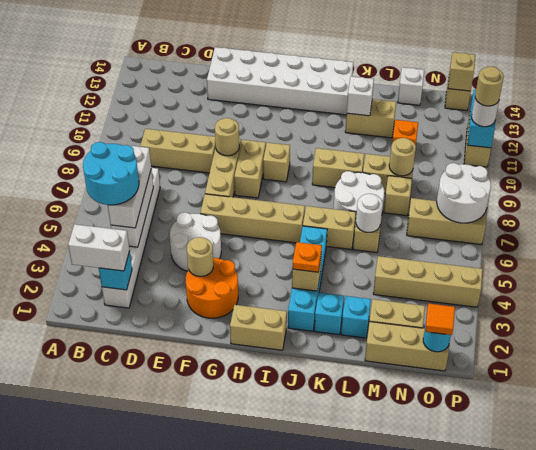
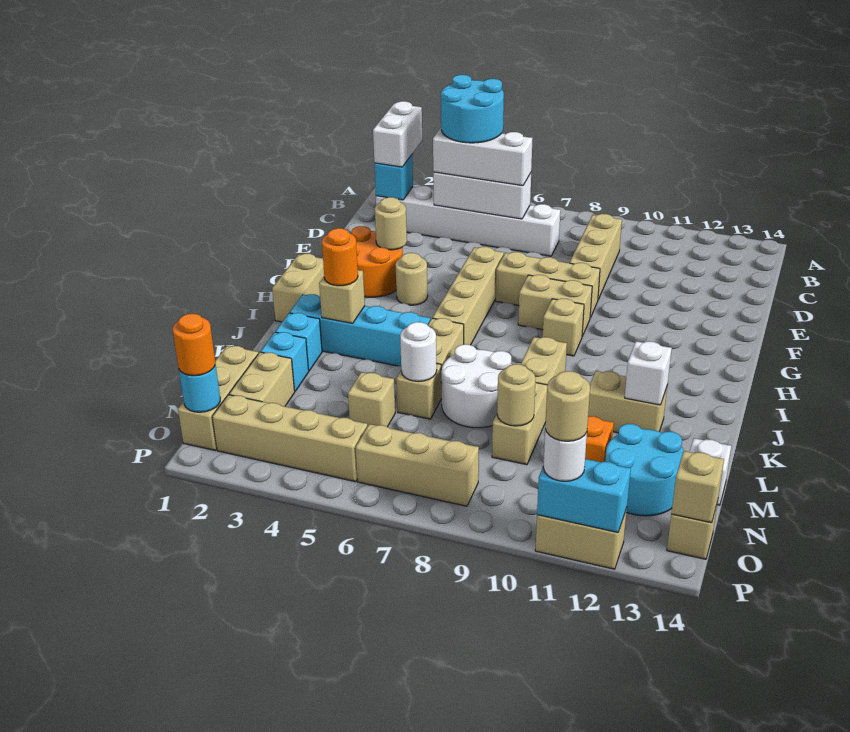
white 2x2 round brick [170,212,221,271] -> none
white 2x6 brick [207,47,353,115] -> none
tan 1x1 round brick [215,118,239,156] -> tan 1x1 round brick moved to [395,253,428,305]
orange 1x1 plate [292,242,322,272] -> orange 1x1 round brick [322,228,358,286]
tan 1x2 brick [345,99,396,138] -> tan 1x2 brick turned to [588,371,667,433]
tan 1x4 brick [373,256,483,307] -> tan 1x4 brick turned to [212,395,367,482]
tan 1x1 brick [384,176,412,216] -> tan 1x1 brick moved to [348,372,395,427]
none -> cyan 2x2 round brick [605,424,684,516]
tan 1x3 brick [407,198,487,245] -> tan 1x3 brick turned to [356,424,479,506]
orange 1x1 tile [425,303,455,335] -> orange 1x1 round brick [173,314,215,376]
white 2x2 round brick [437,163,491,223] -> none

